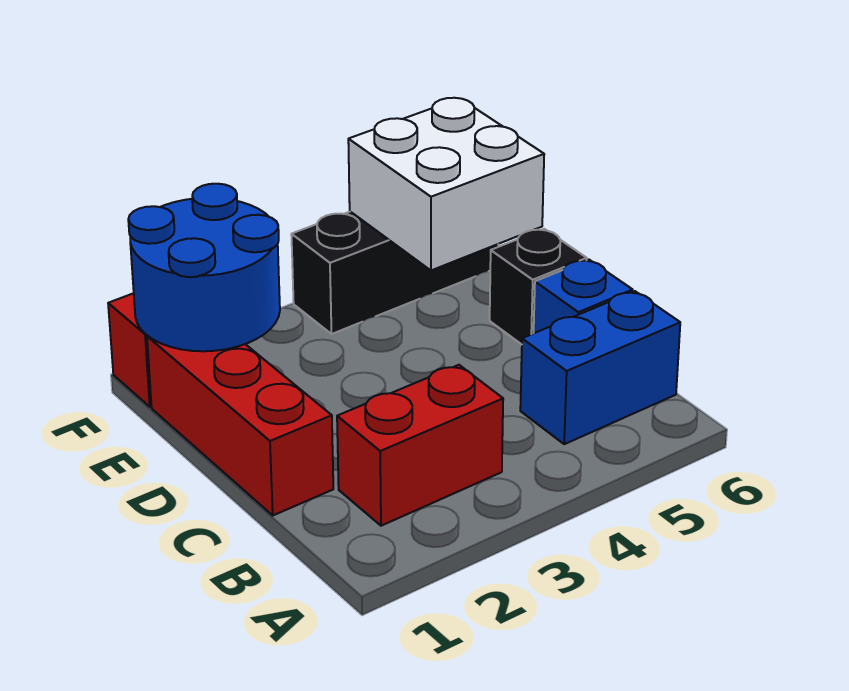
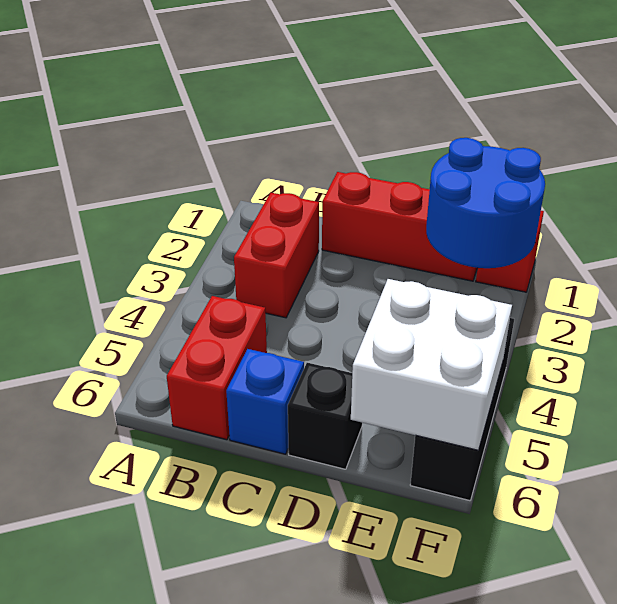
blue 1x2 brick [520,291,680,444] -> red 1x2 brick [167,296,267,440]

